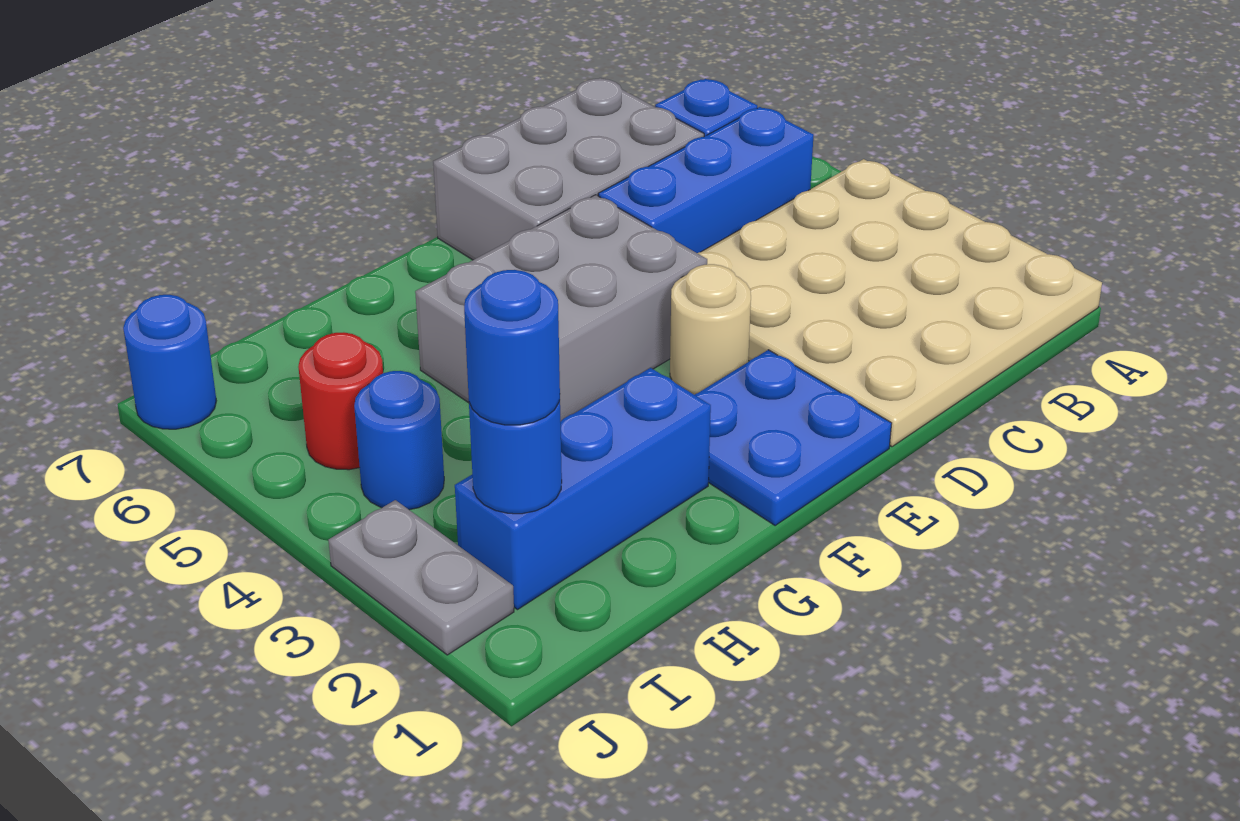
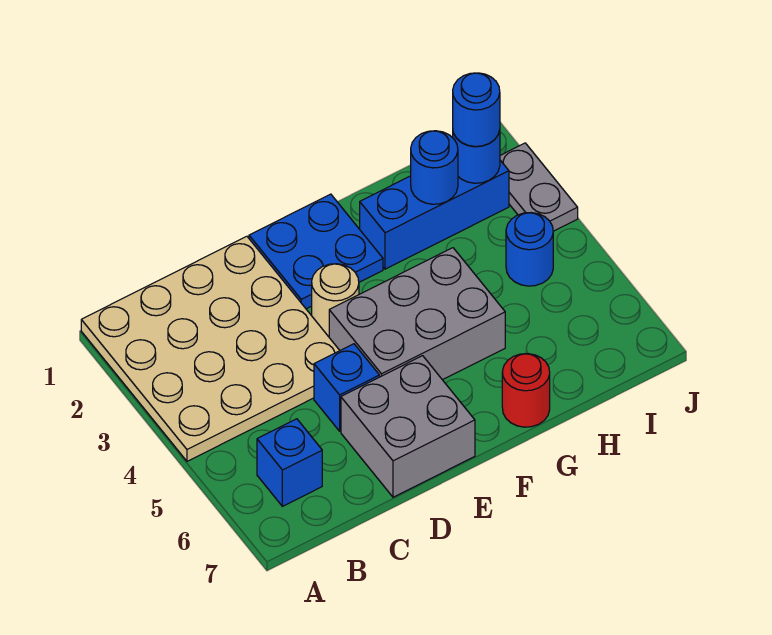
blue 1x3 brick [598,107,814,253] -> blue 1x1 brick [314,344,379,431]
grey 2x3 brick [433,78,704,260] -> grey 2x2 brick [341,356,475,497]
red 1x1 round brick [298,332,383,470] -> red 1x1 round brick moved to [502,354,550,427]
blue 1x1 round brick [123,295,216,429] -> blue 1x1 round brick moved to [411,131,458,204]

